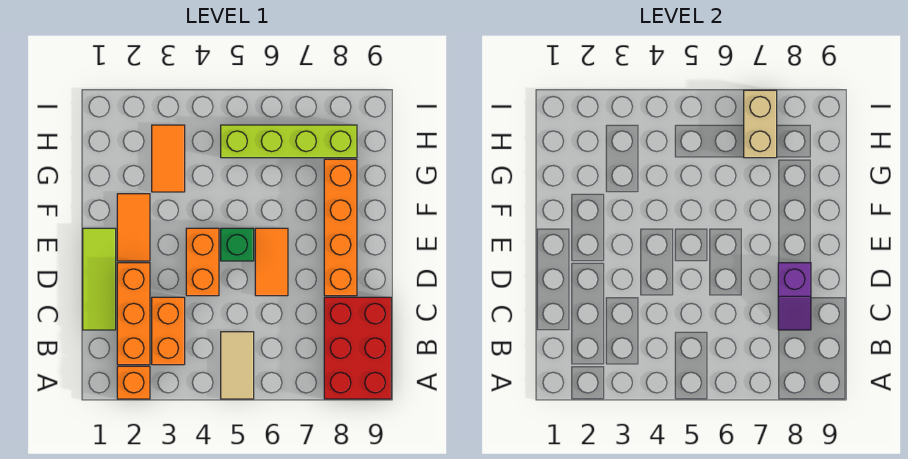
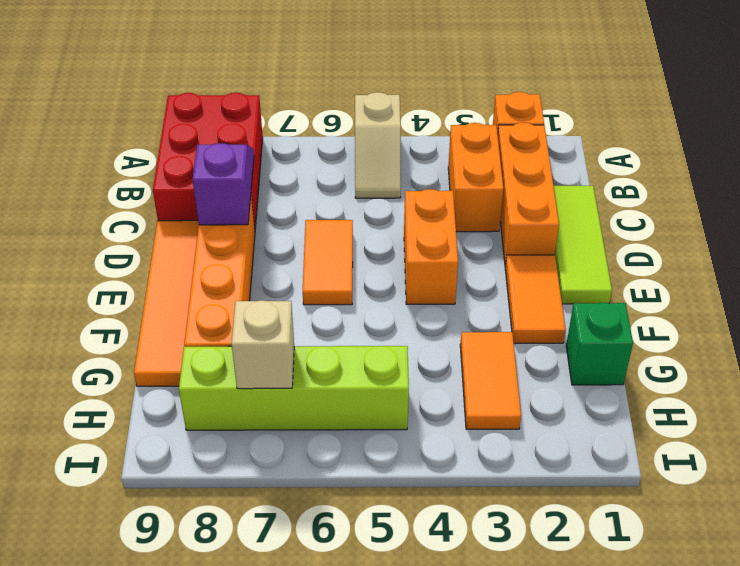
tan 1x2 tile [221,332,254,399] -> tan 1x2 slope [355,92,401,198]
none -> orange 1x4 tile [134,220,199,386]
green 1x1 brick [221,228,254,261] -> green 1x1 brick moved to [566,303,633,385]
tan 1x2 brick [744,90,777,158] -> tan 1x1 brick [231,300,294,389]

